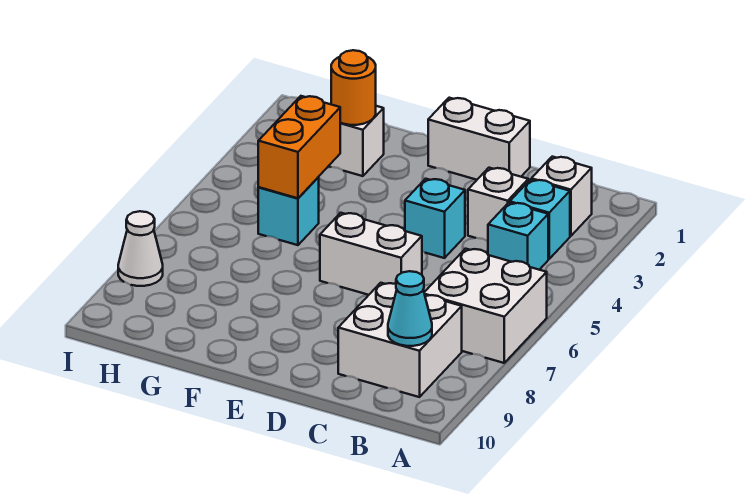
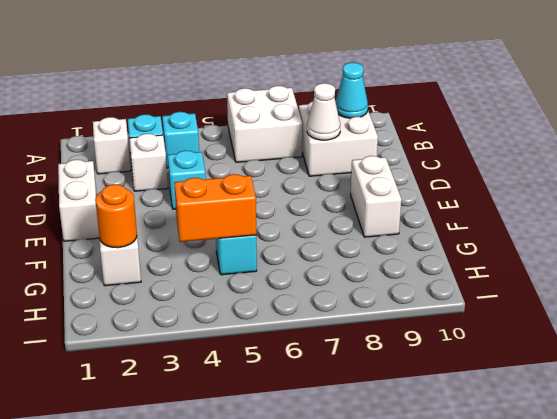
white 1x2 brick [320,213,422,295] -> white 1x2 brick moved to [350,156,401,237]
white 1x1 cone [118,211,163,286] -> white 1x1 cone moved to [307,83,340,140]

